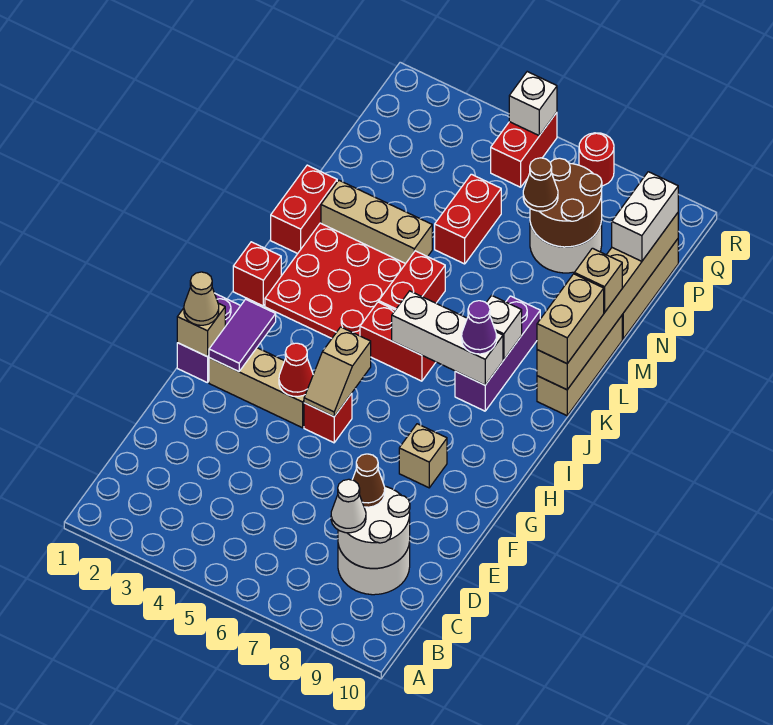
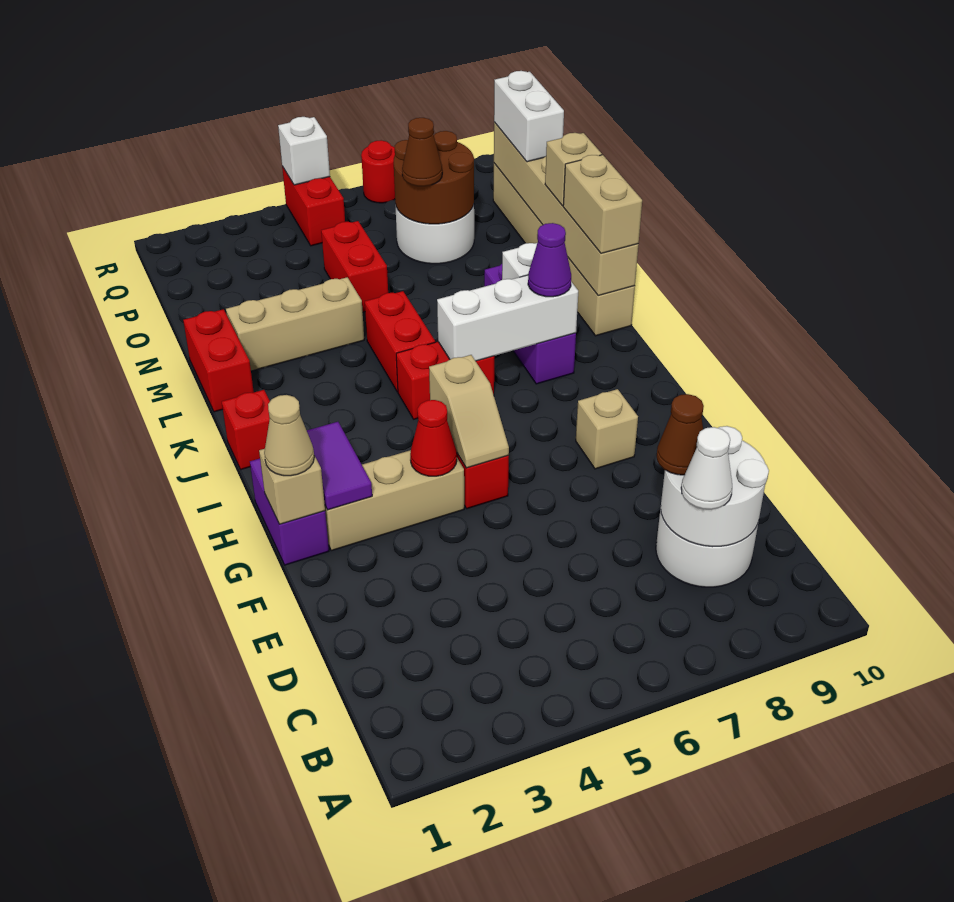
red 3x3 plate [265,223,405,338] -> none

